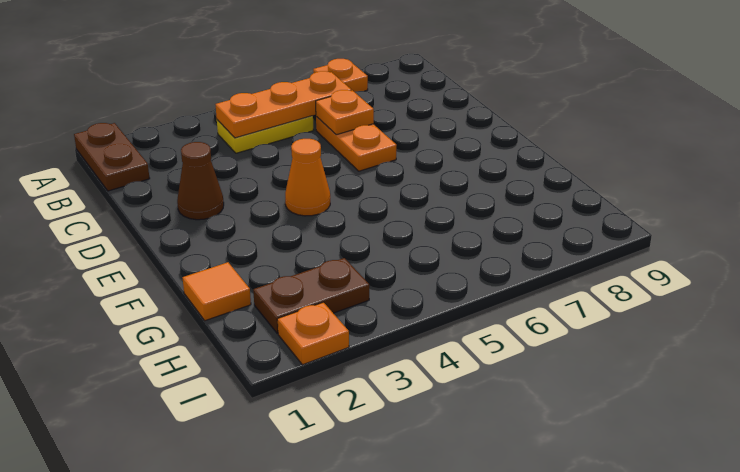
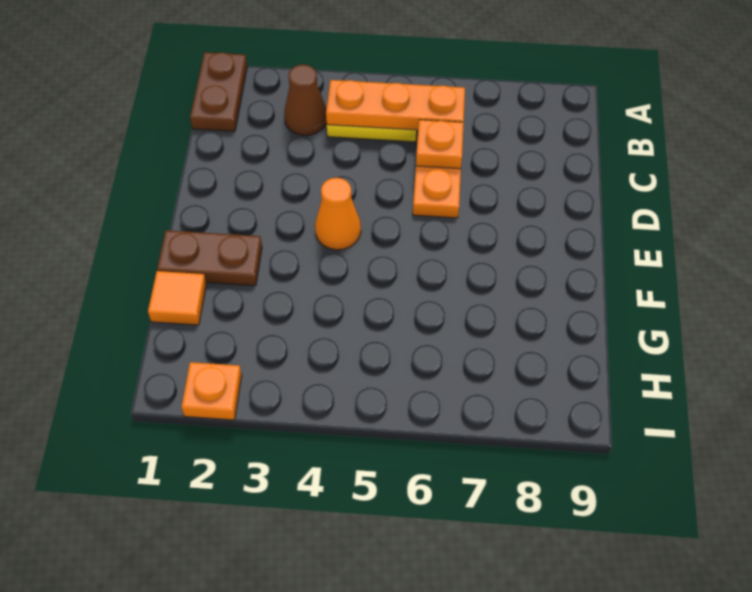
orange 1x1 plate [313,59,368,92] -> none
brown 1x1 cone [177,142,224,220] -> brown 1x1 cone moved to [284,65,327,135]
brown 1x2 plate [253,258,369,333] -> brown 1x2 plate moved to [157,230,262,286]

